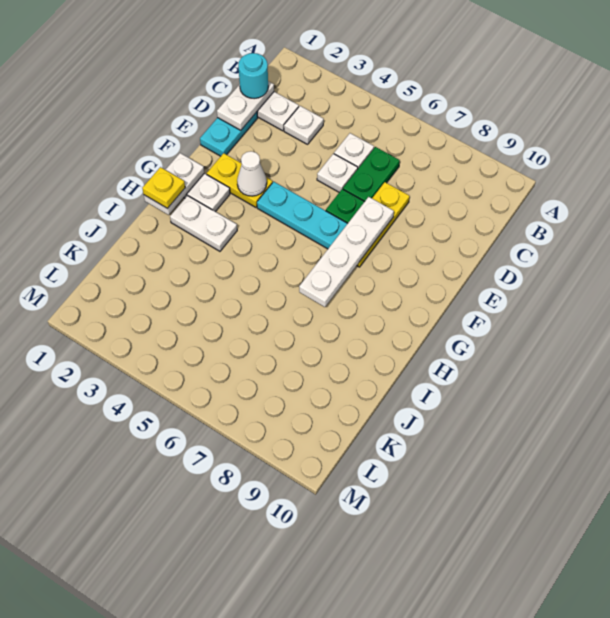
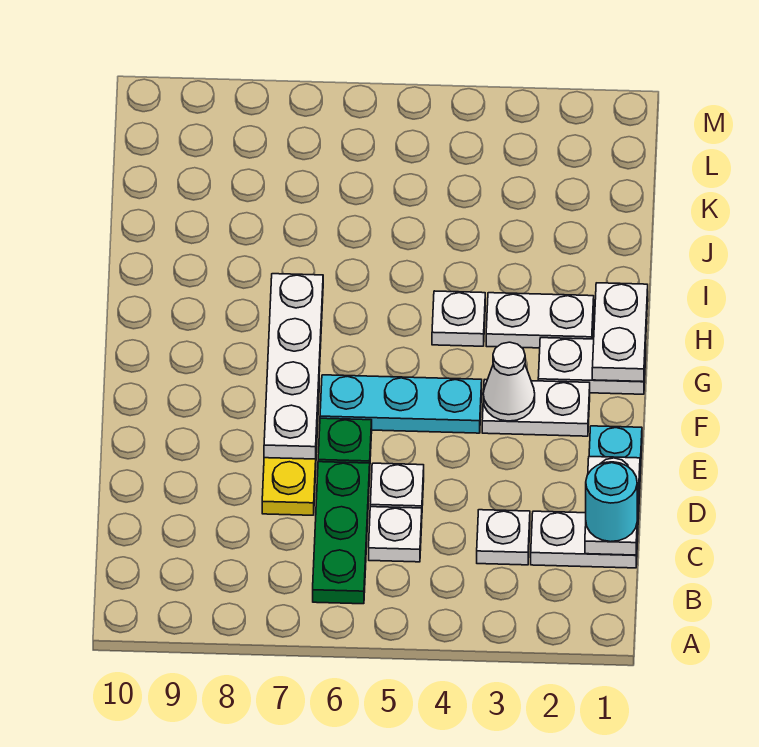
green 1x2 plate [343,147,400,201] -> green 1x3 plate [313,462,370,604]
yellow 1x2 plate [207,153,273,207] -> white 1x2 plate [482,380,590,436]
yellow 1x1 plate [142,167,185,209] -> none
none -> white 1x1 plate [432,291,485,346]

